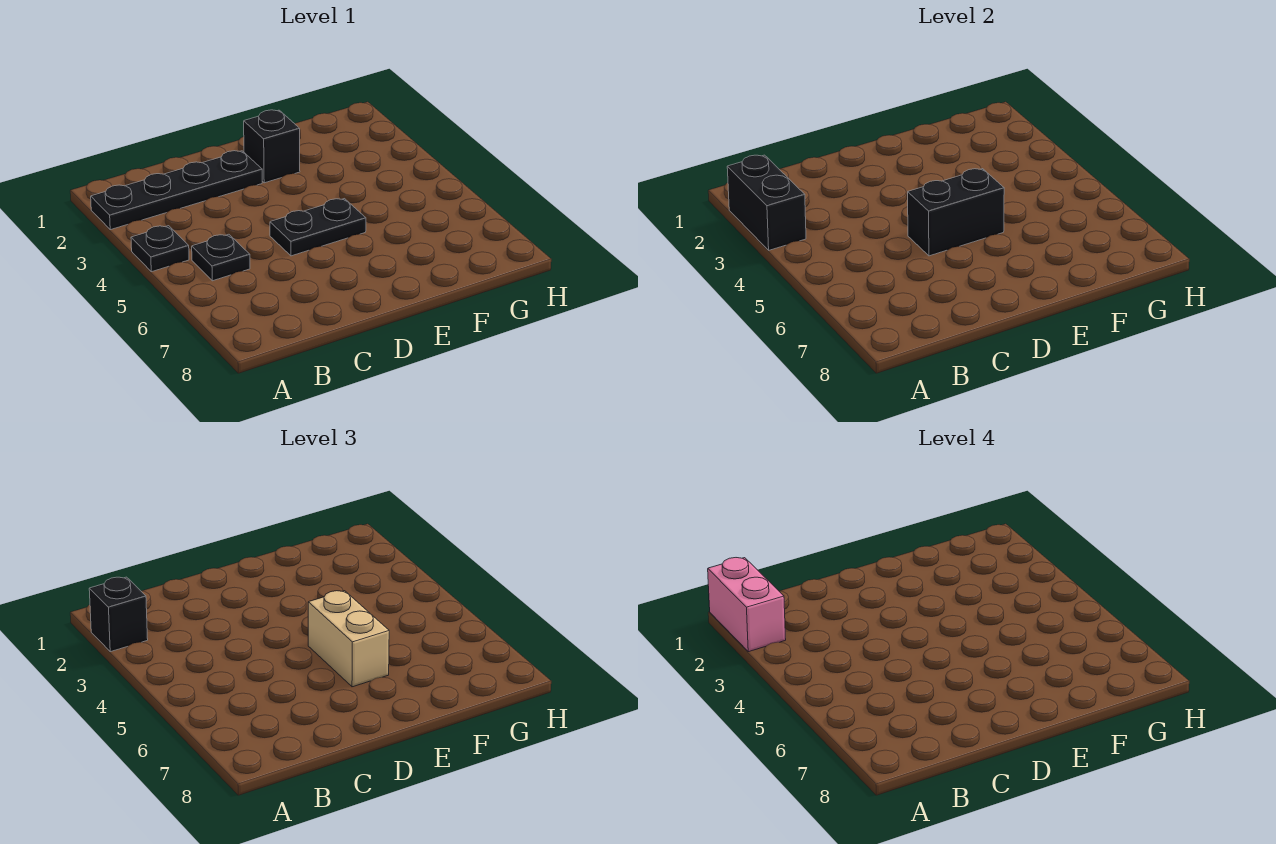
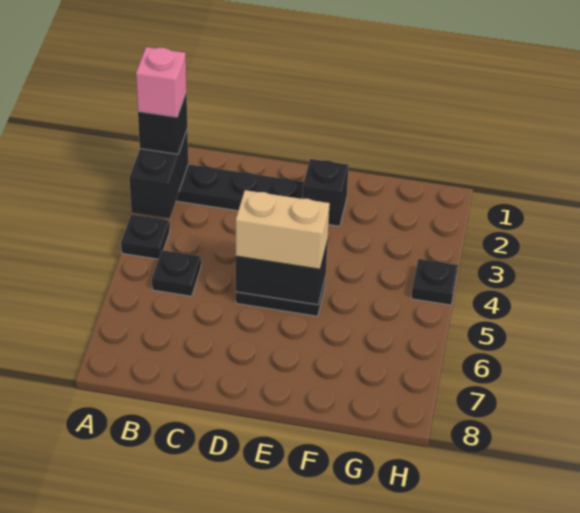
pink 1x2 brick [708,558,786,652] -> pink 1x1 brick [136,47,187,117]
tan 1x2 brick [308,591,389,687] -> tan 1x2 brick turned to [236,190,330,269]
none -> black 1x1 plate [411,259,458,305]

